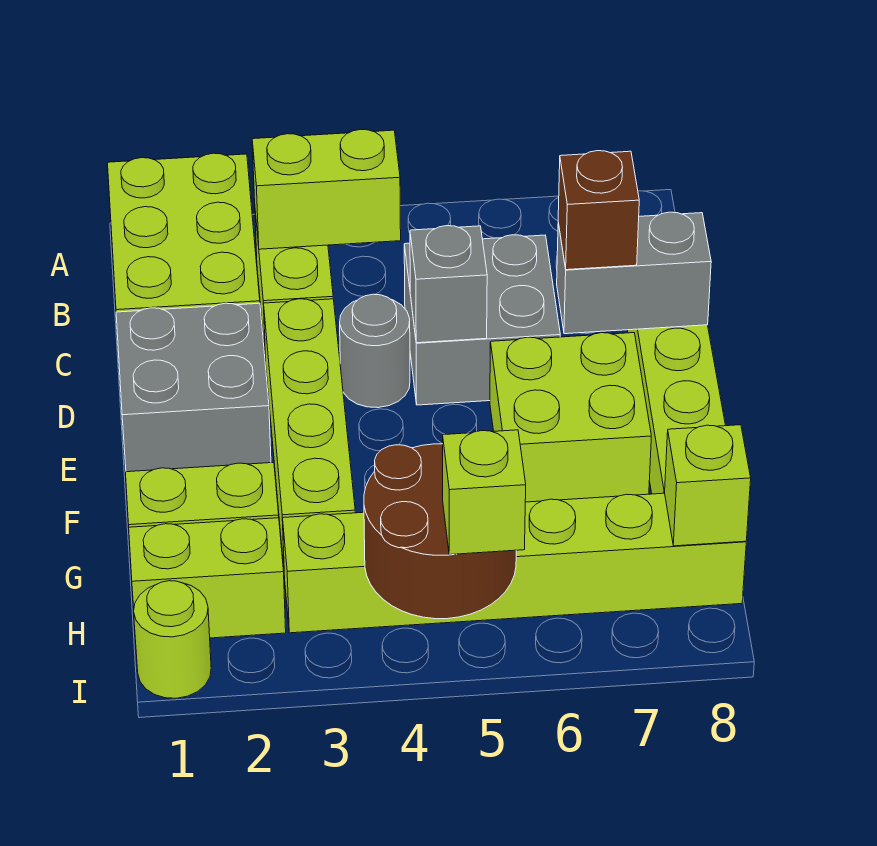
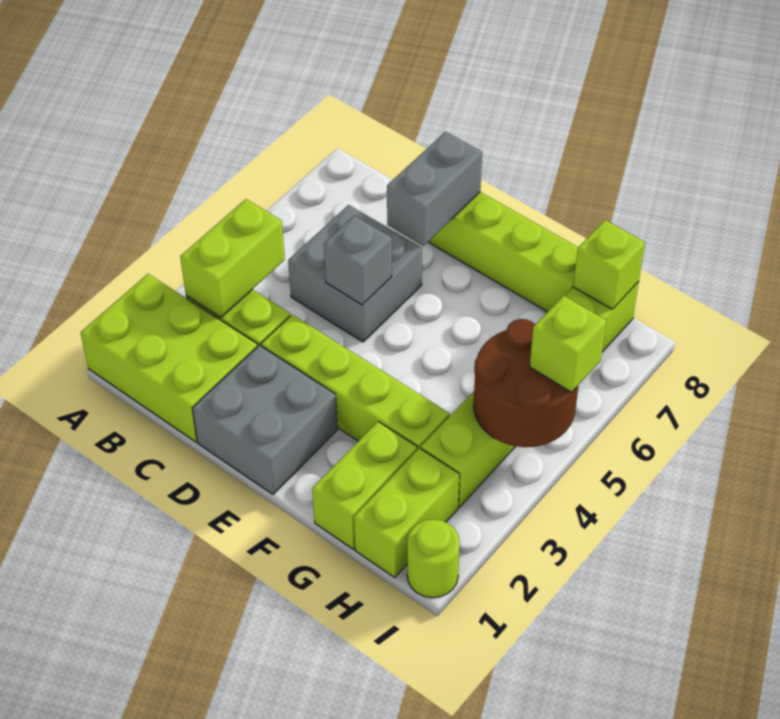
grey 1x1 round brick [340,294,410,408] -> none
brown 1x1 brick [558,151,639,270] -> none
lime 2x2 brick [490,333,651,502] -> none

